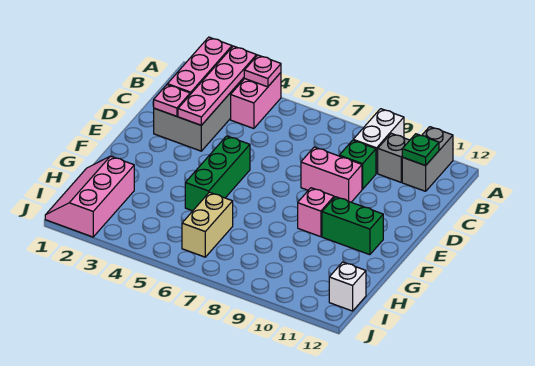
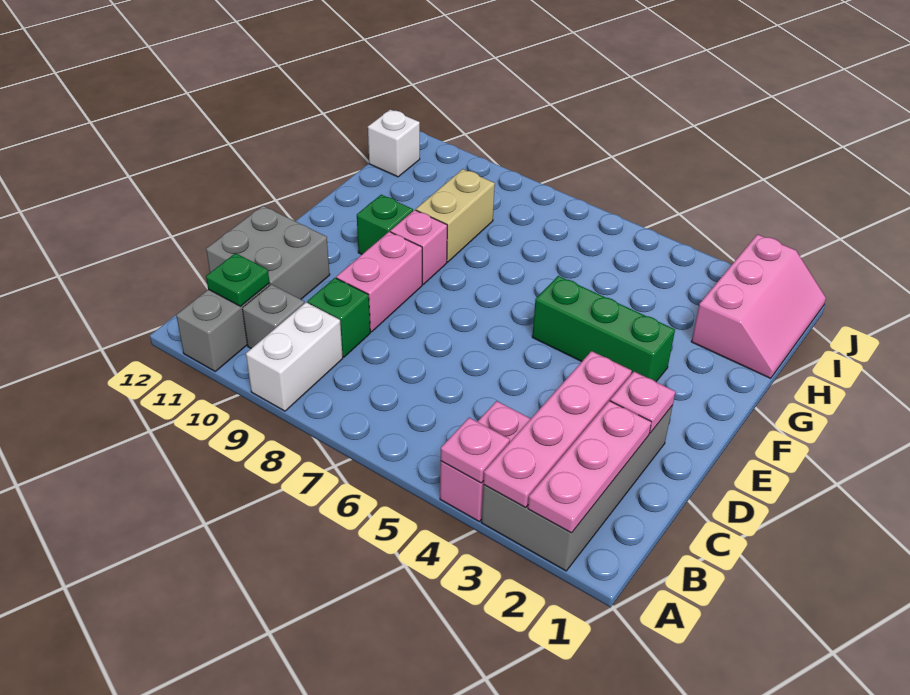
none -> grey 2x2 brick [206,206,330,299]
pink 1x2 brick [301,147,362,202] -> pink 1x2 brick turned to [336,232,422,332]
green 1x3 brick [185,136,250,211] -> green 1x3 brick turned to [532,276,675,382]
green 1x2 brick [322,197,383,255] -> green 1x1 brick [357,195,413,254]
tan 1x2 brick [182,192,233,257] -> tan 1x2 brick moved to [416,169,495,262]

